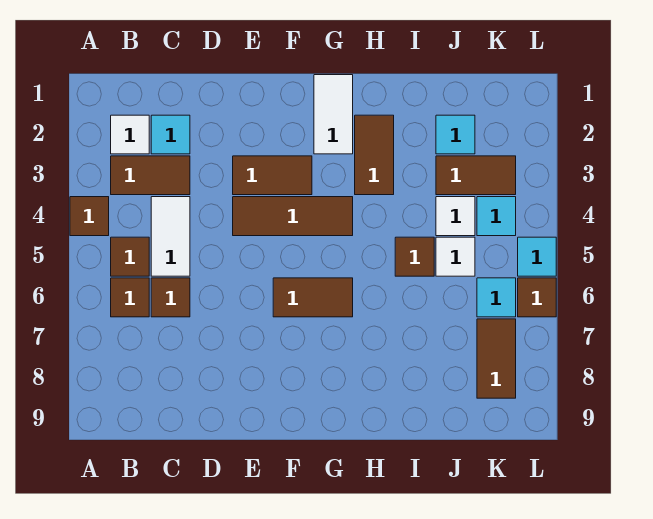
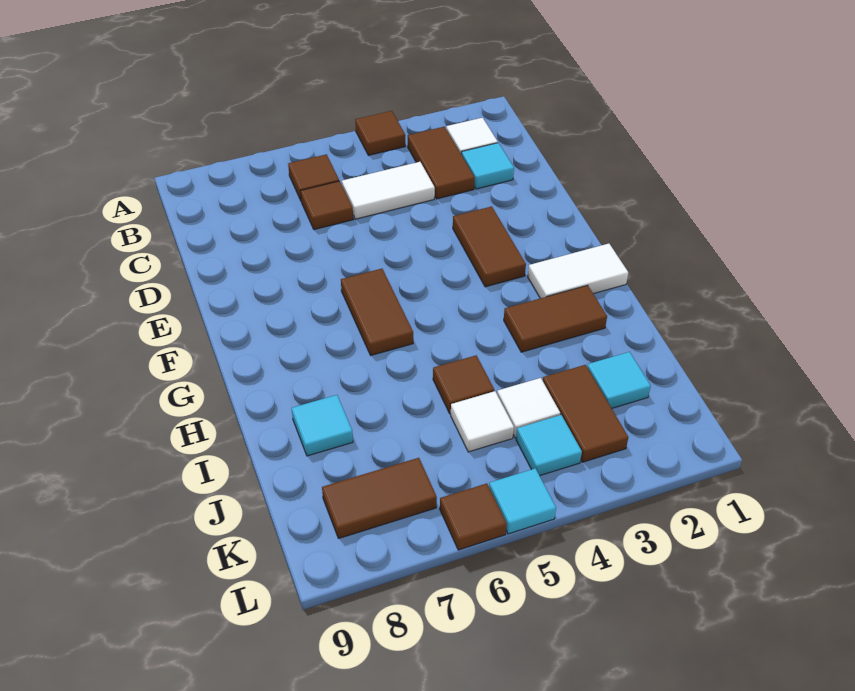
brown 1x1 tile [111,237,149,276] -> none
brown 1x3 tile [233,197,353,236] -> none
cyan 1x1 tile [477,278,516,317] -> cyan 1x1 tile moved to [292,395,353,456]

